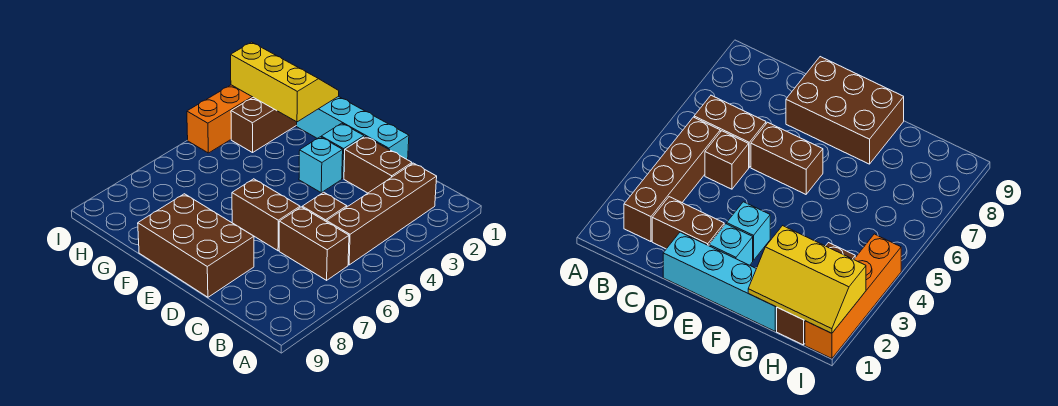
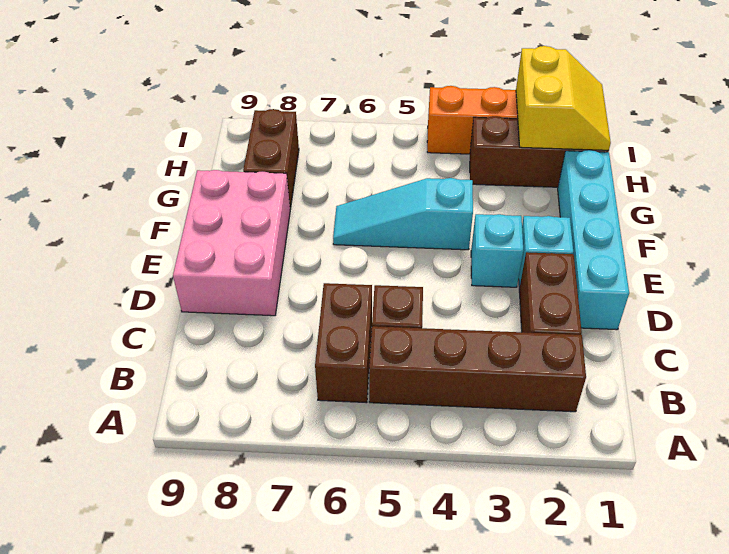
brown 1x2 brick [232,179,300,251] -> brown 1x2 brick moved to [243,109,299,209]
brown 2x3 brick [138,194,254,297] -> pink 2x3 brick [173,170,290,316]
none -> cyan 1x3 slope [333,178,473,250]
yellow 2x3 slope [231,42,339,122] -> yellow 2x2 slope [516,46,611,151]

